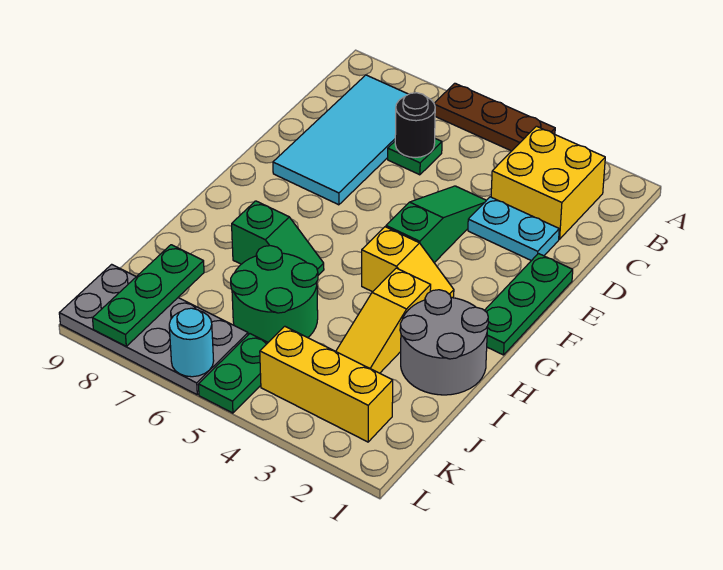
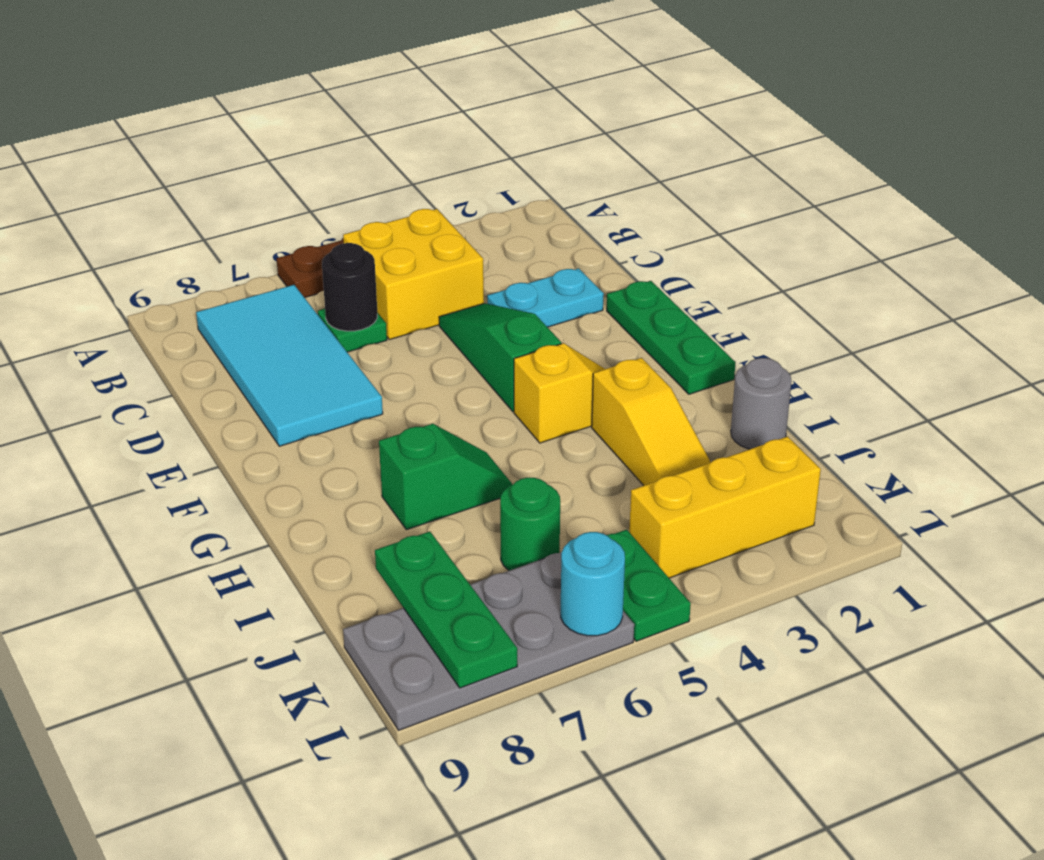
yellow 2x2 brick [491,126,605,239] -> yellow 2x2 brick moved to [343,209,484,340]
grey 2x2 round brick [400,290,488,395] -> grey 1x1 round brick [731,358,792,449]
green 2x2 round brick [231,246,318,342] -> green 1x1 round brick [500,478,560,571]

